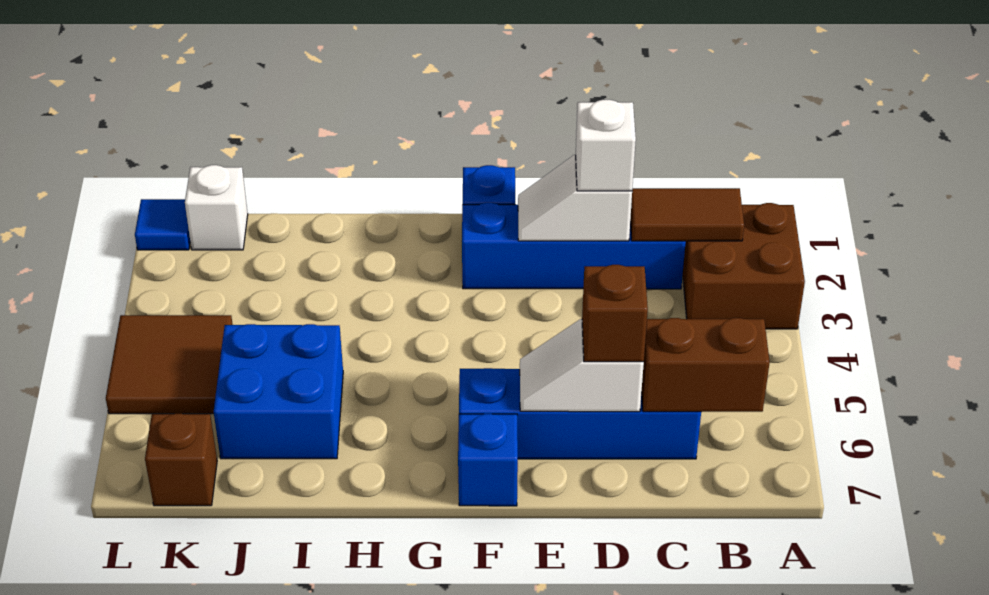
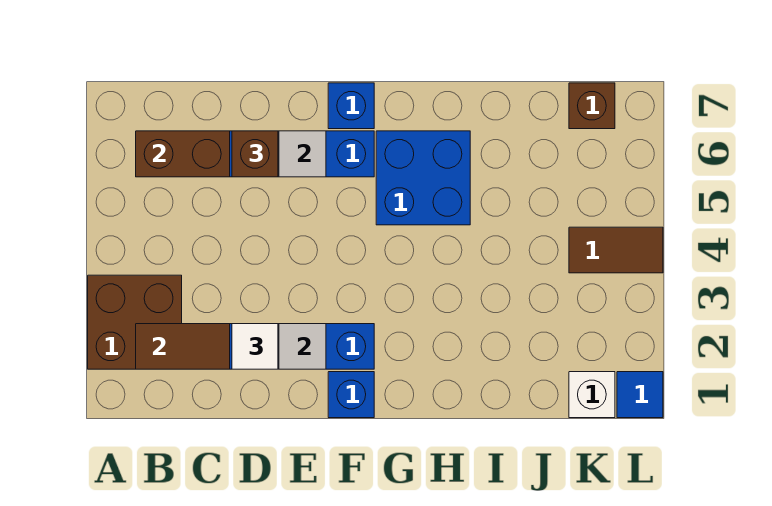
white 1x1 brick [576,100,636,191] -> white 1x1 tile [232,324,278,369]
blue 2x2 brick [214,324,343,459] -> blue 2x2 brick moved to [376,131,470,225]
brown 2x2 tile [106,315,233,414] -> brown 1x2 tile [569,227,663,273]

